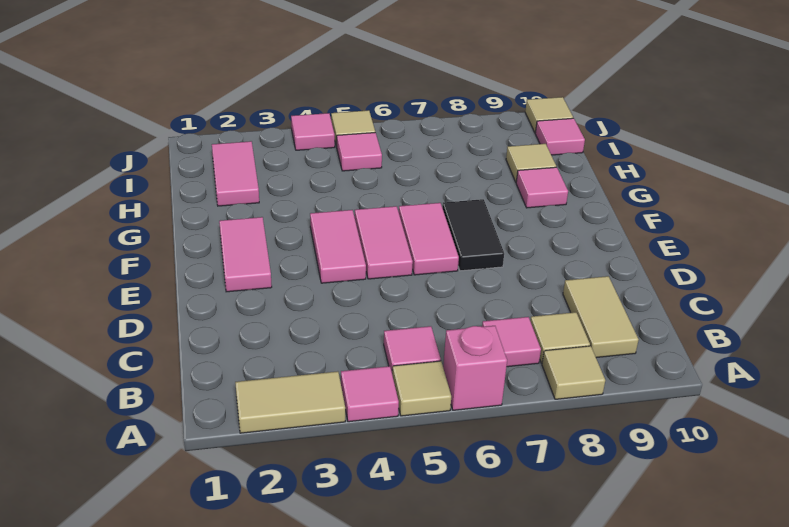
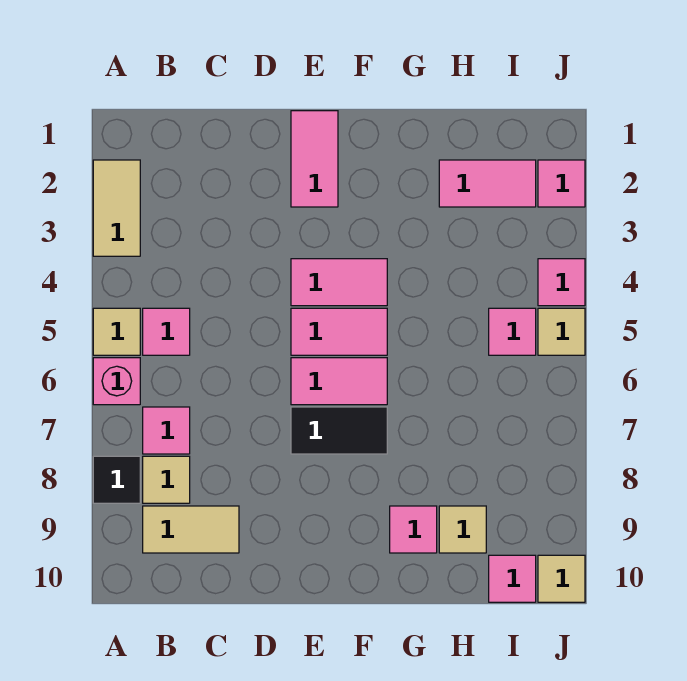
pink 1x1 tile [341,366,399,422] -> pink 1x1 tile moved to [538,160,585,207]
tan 1x1 tile [542,346,605,399] -> black 1x1 tile [93,456,140,503]
pink 1x2 tile [219,217,272,292] -> pink 1x2 tile turned to [291,111,338,207]

